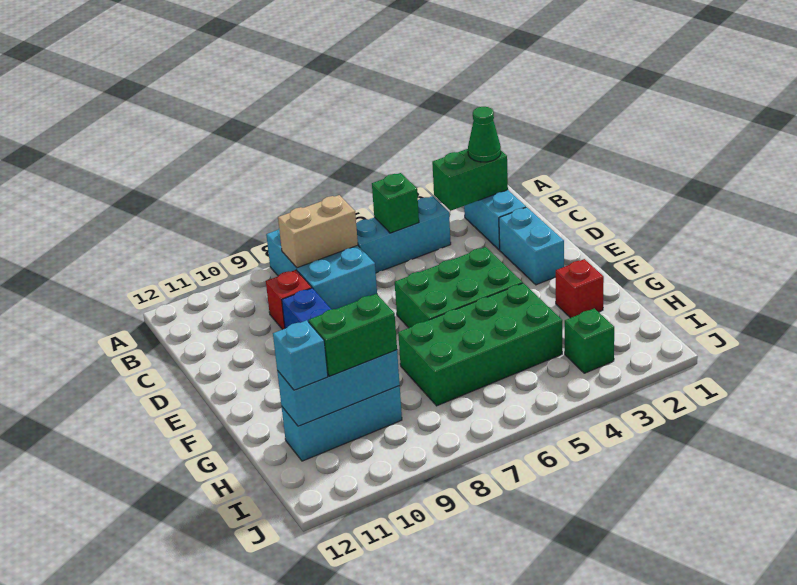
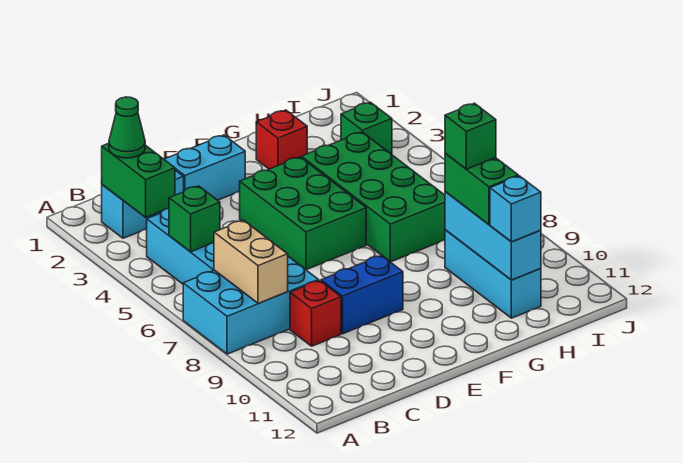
none -> green 1x1 brick [445,103,496,169]

